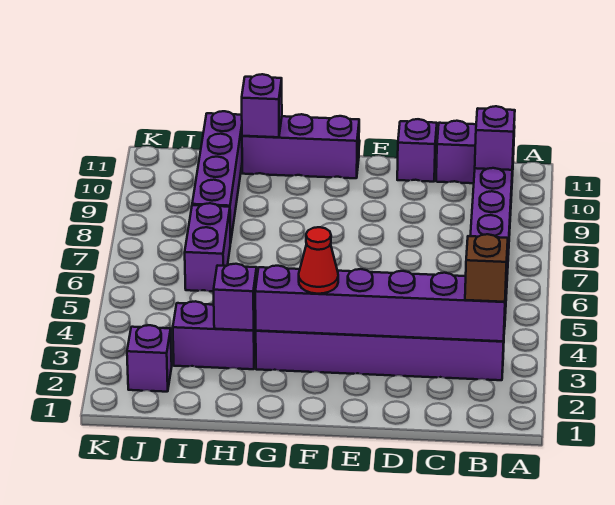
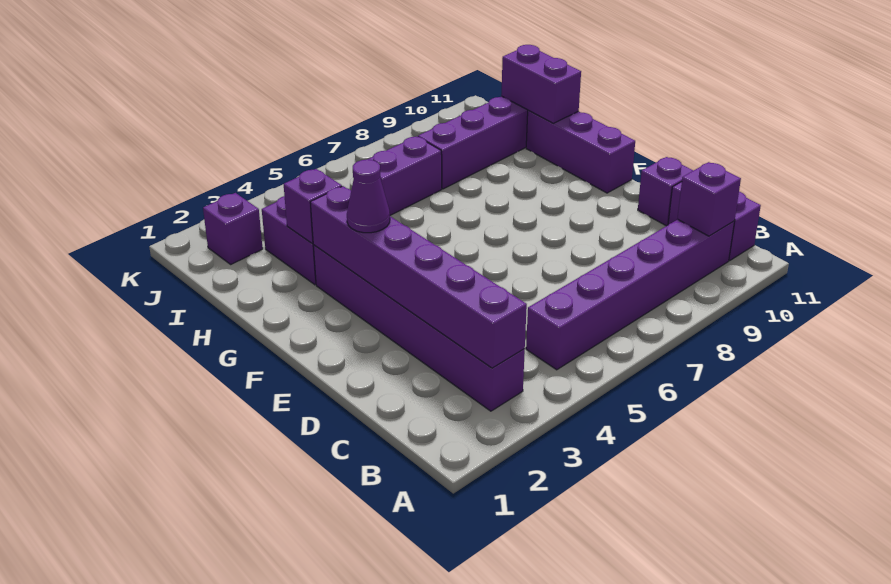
brown 1x1 brick [465,234,508,302] -> none
red 1x1 cone [299,227,338,294] -> purple 1x1 cone [347,160,390,233]
purple 1x1 brick [242,74,282,137] -> purple 1x2 brick [501,45,581,123]

